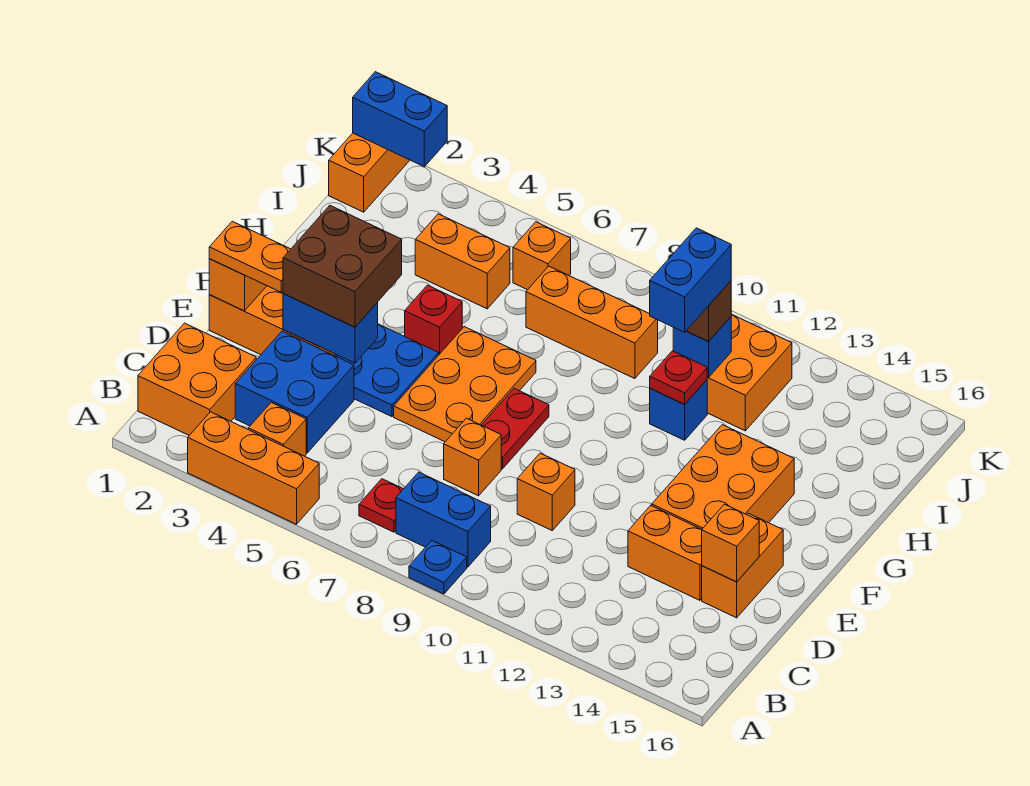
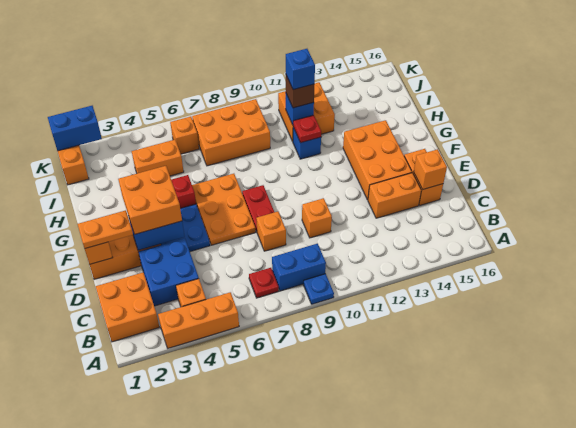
brown 2x2 brick [283,205,402,327] -> orange 2x2 brick [118,166,182,234]
blue 1x2 brick [650,228,731,332] -> blue 1x1 brick [286,49,315,90]
orange 1x3 brick [526,266,658,379] -> orange 2x3 brick [192,99,270,166]

